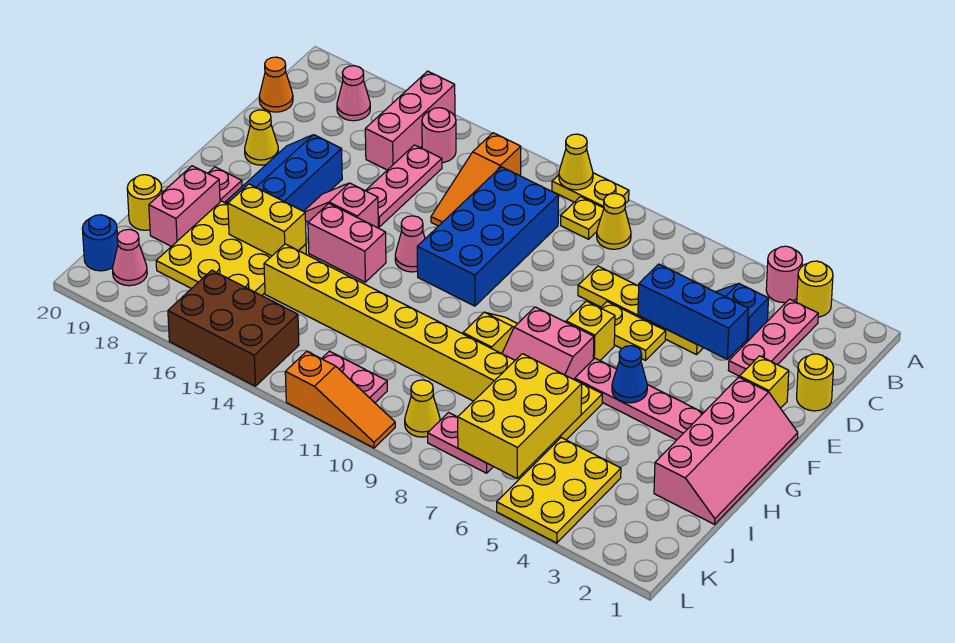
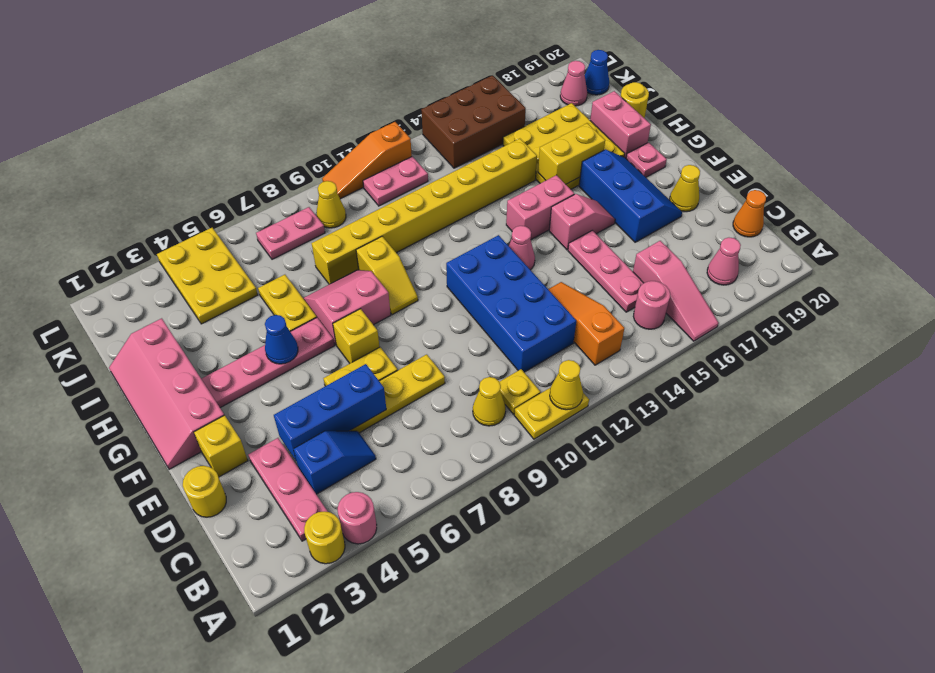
pink 1x3 brick [365,71,455,170] -> pink 1x3 slope [633,241,719,341]
yellow 2x3 brick [458,354,582,479] -> none
blue 1x1 round brick [82,215,118,271] -> blue 1x1 cone [585,50,609,95]

